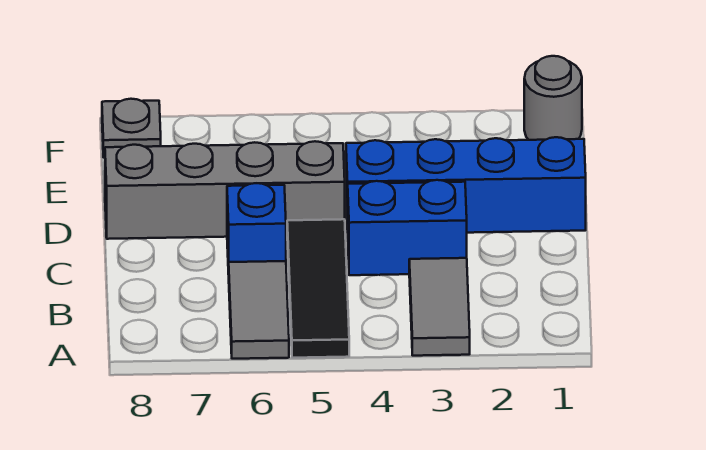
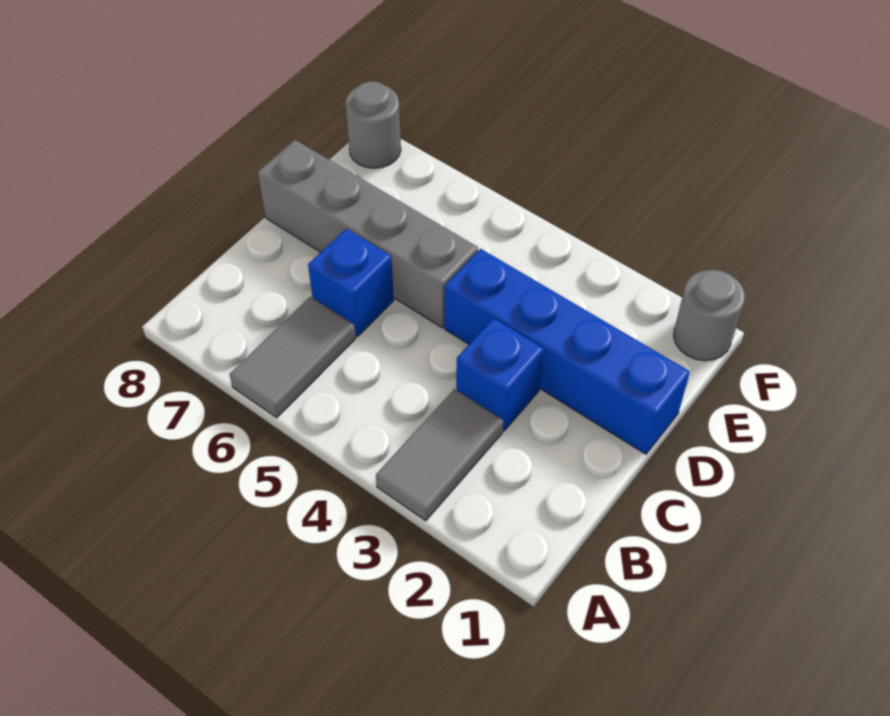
black 1x3 tile [287,219,349,358] -> none
blue 1x2 brick [348,180,467,275] -> blue 1x1 brick [456,318,544,431]
grey 1x1 plate [102,99,161,157] -> grey 1x1 round brick [345,81,401,168]

